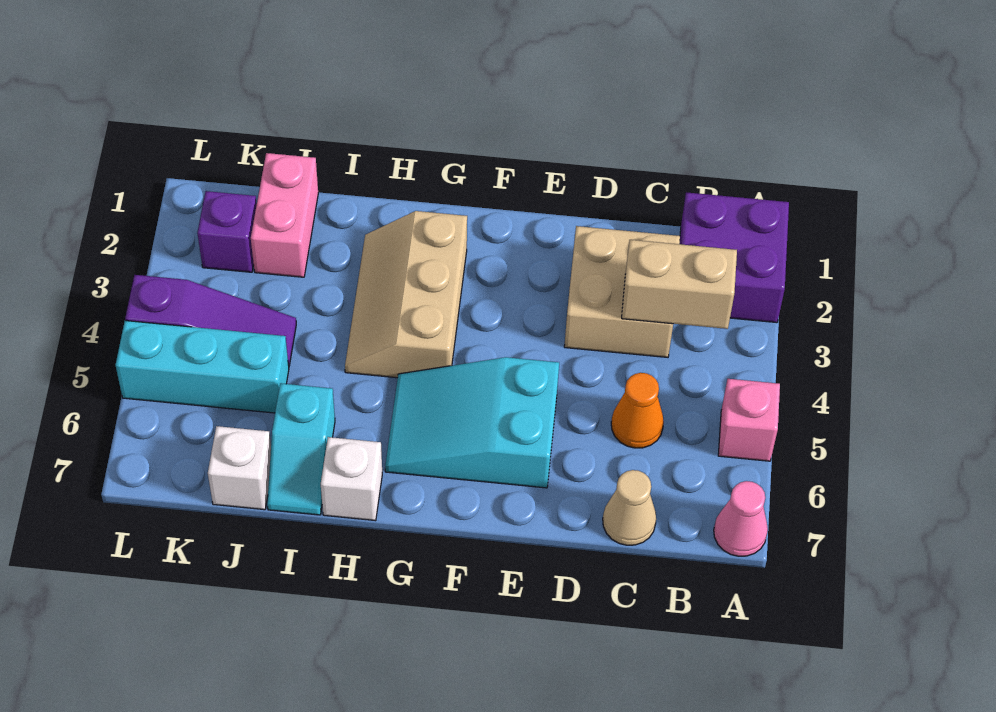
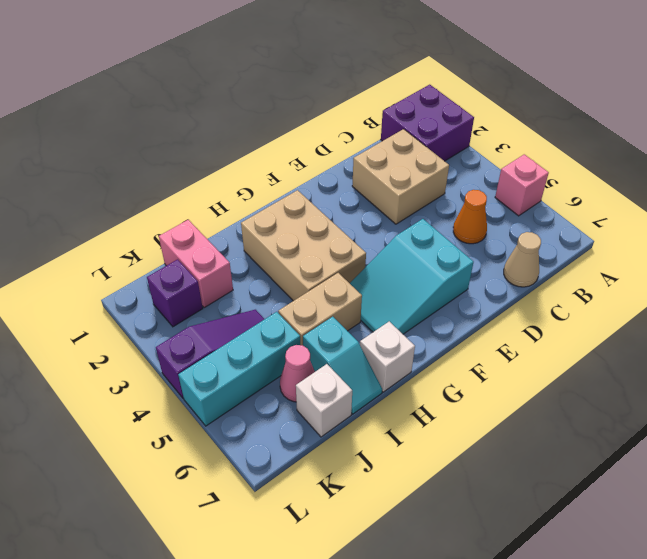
pink 1x1 cone [714,481,768,556] -> pink 1x1 cone moved to [280,345,315,402]
tan 1x2 brick [622,240,737,329] -> tan 1x2 brick moved to [278,273,362,345]
tan 2x3 slope [345,211,467,378] -> tan 2x3 brick [241,190,366,301]

